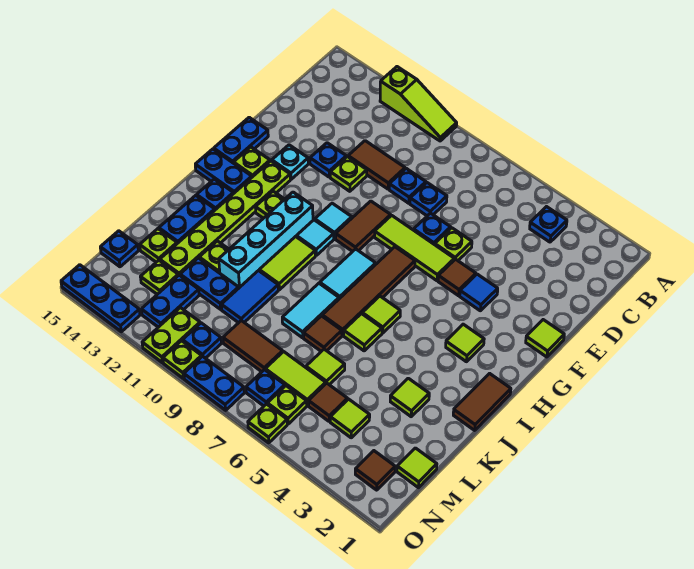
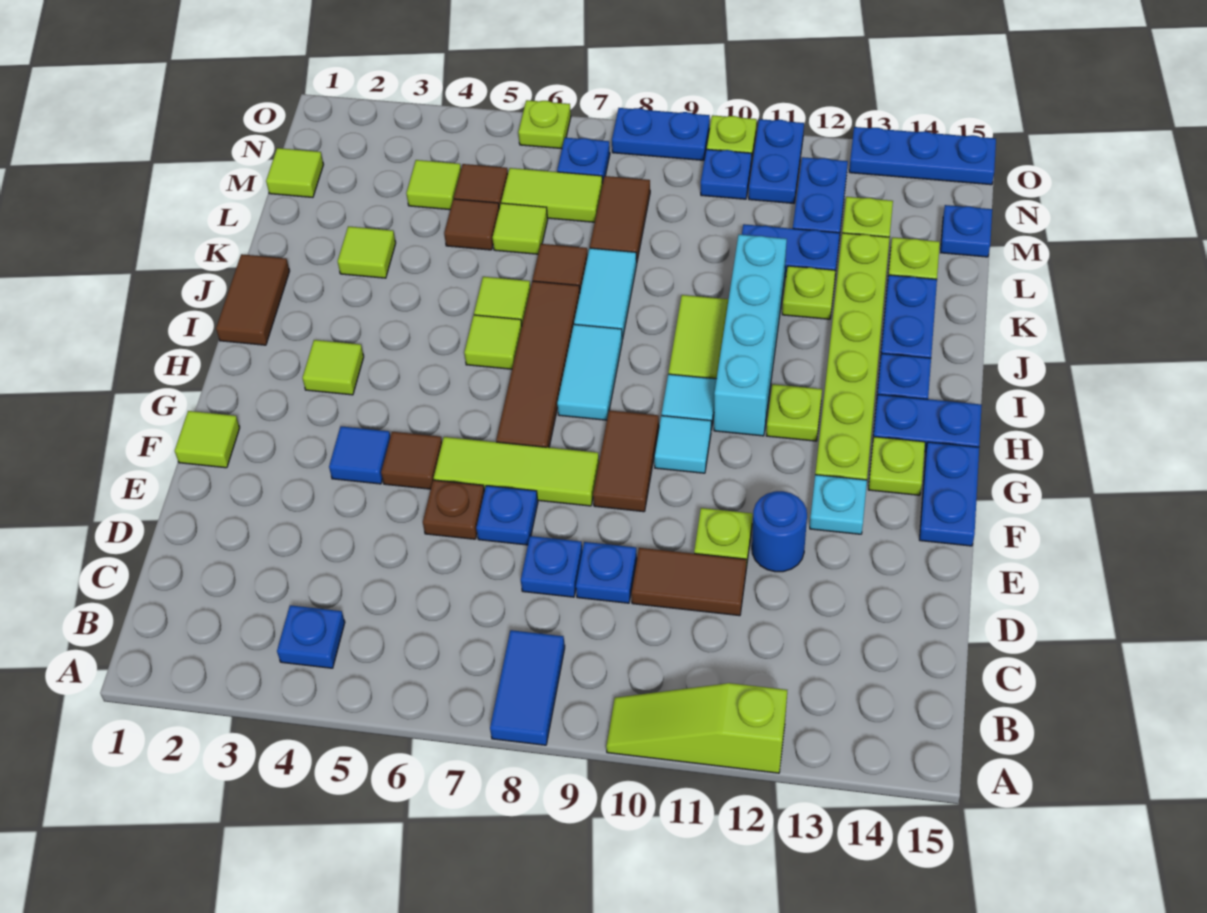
lime 1x1 plate [435,228,472,260] -> brown 1x1 plate [423,480,484,539]
blue 1x1 plate [310,143,346,177] -> blue 1x1 round brick [752,491,807,572]
blue 1x2 tile [221,271,278,323] -> blue 1x2 tile moved to [490,630,565,745]
brown 1x2 tile [223,321,283,372] -> brown 1x2 tile turned to [590,176,650,261]
brown 1x1 tile [355,451,395,490] -> brown 1x1 tile moved to [444,199,499,250]
lime 1x1 plate [267,386,307,424] -> none
lime 1x2 plate [142,308,200,363] -> blue 1x2 plate [749,119,804,203]

